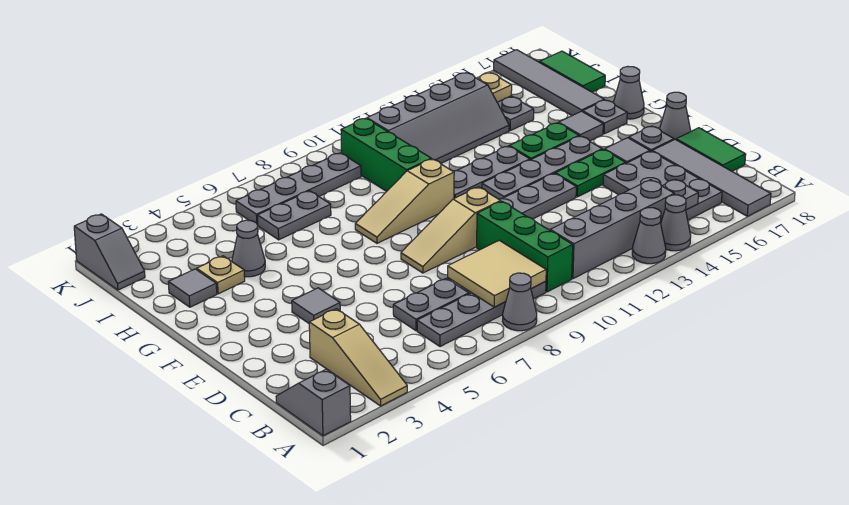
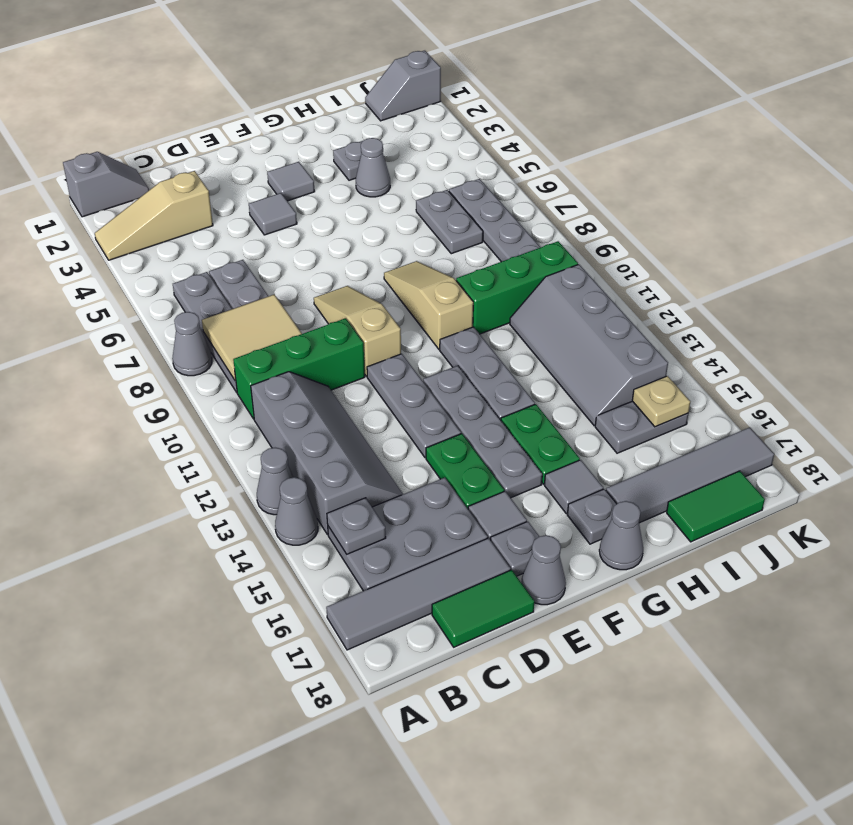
grey 1x1 tile [168,269,217,307] -> grey 1x1 tile moved to [267,162,315,201]
tan 1x1 plate [197,256,245,294] -> grey 1x1 plate [333,141,362,180]

